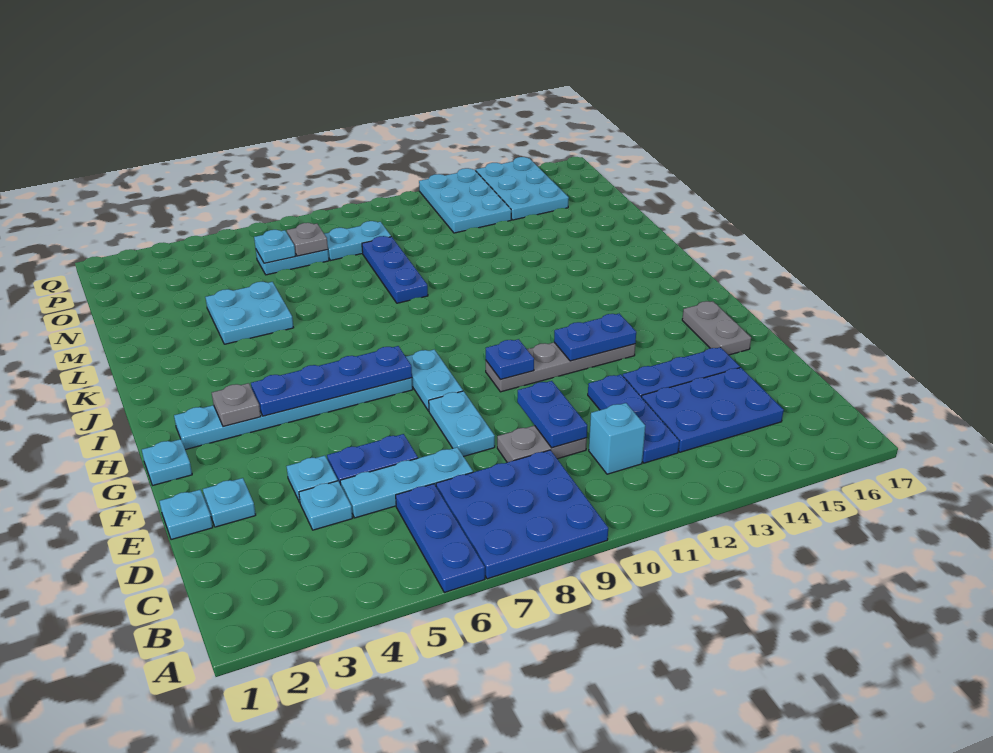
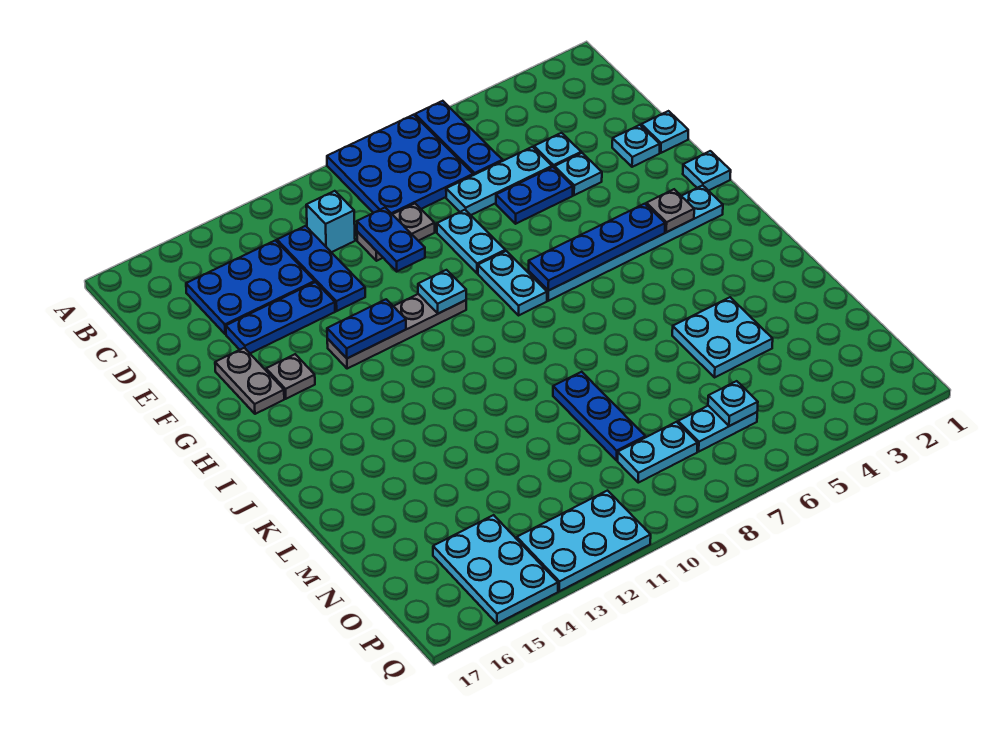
blue 1x1 plate [486,339,534,380] -> cyan 1x1 plate [418,270,466,314]
grey 1x1 plate [287,223,328,256] -> grey 1x1 plate moved to [266,354,315,399]
cyan 2x3 plate [419,168,511,233] -> cyan 2x3 plate turned to [517,491,651,591]

